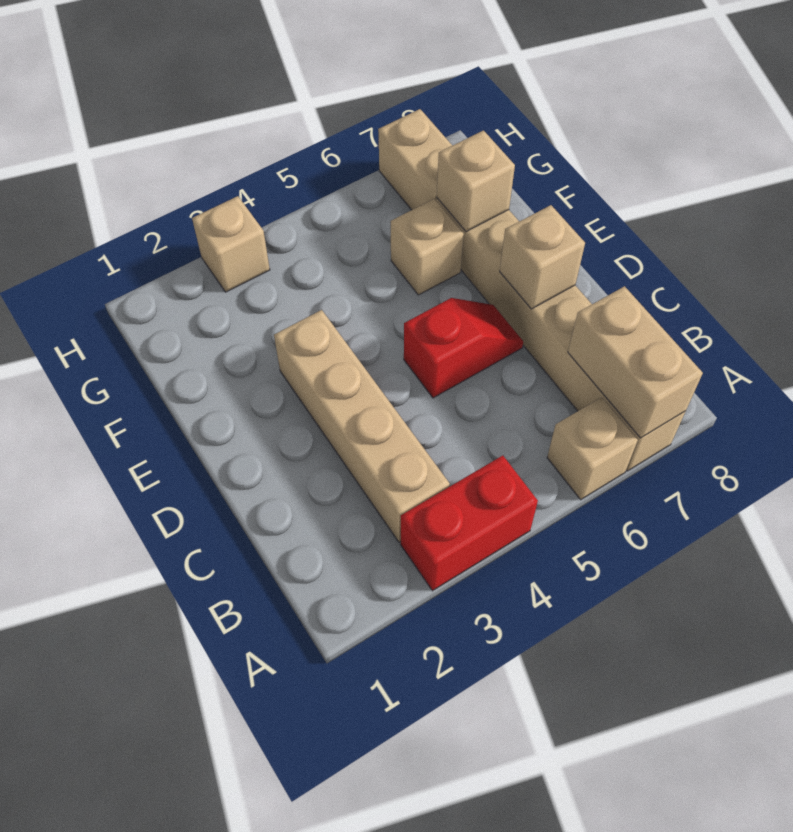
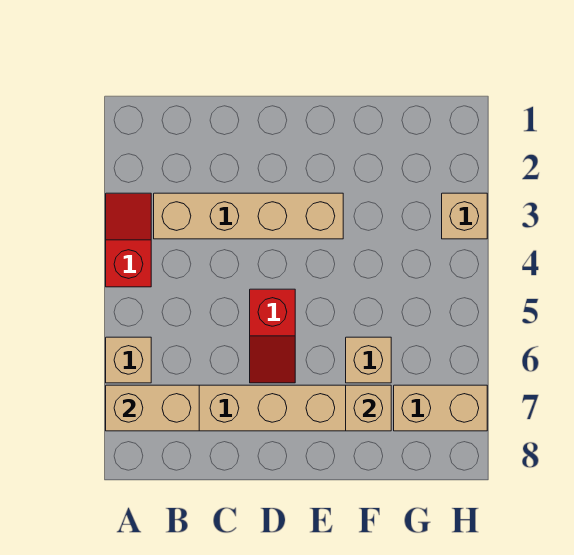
red 1x2 brick [401,456,538,591] -> red 1x2 slope [106,193,151,287]
tan 1x1 brick [500,205,585,309] -> none

